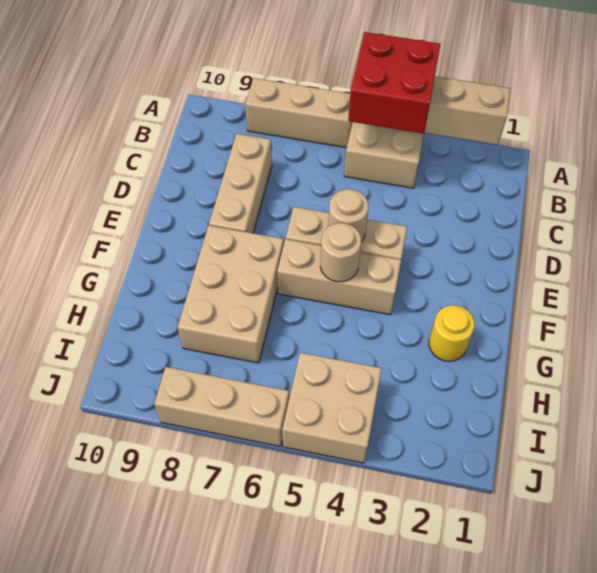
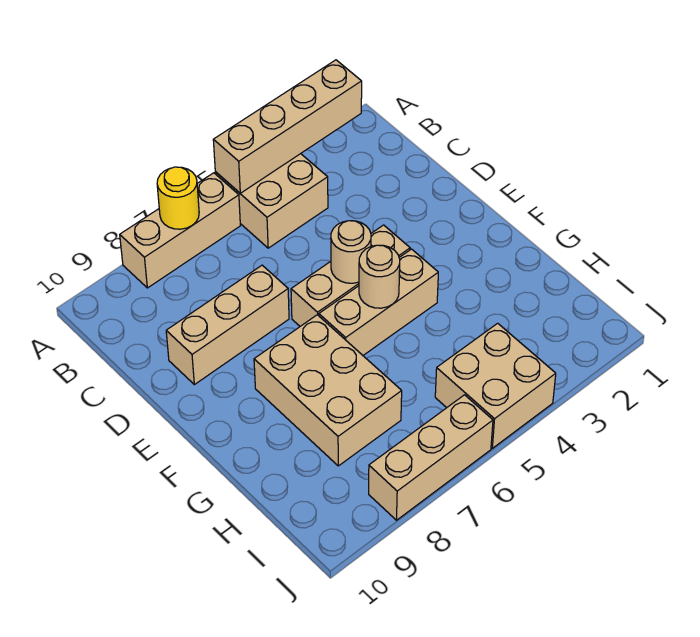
red 2x2 brick [348,32,441,134] -> none
tan 1x3 brick [209,134,272,233] -> tan 1x3 brick turned to [166,265,289,385]
yellow 1x1 round brick [429,305,475,361] -> yellow 1x1 round brick moved to [157,167,199,229]

